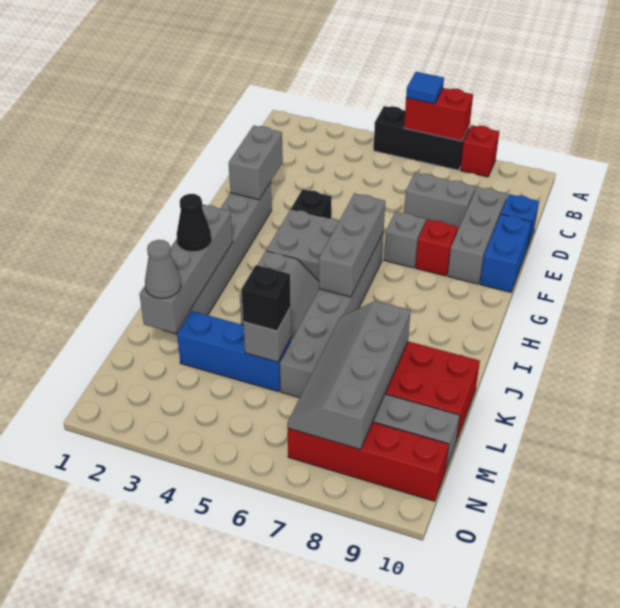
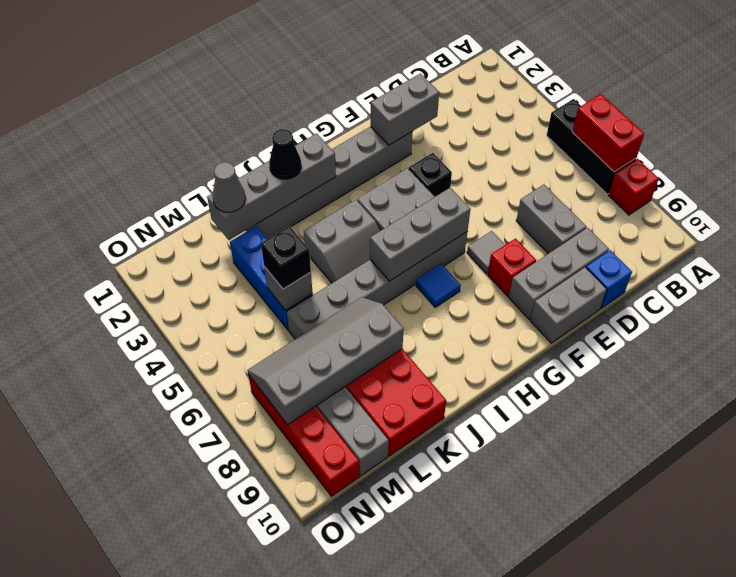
blue 1x1 tile [406,72,444,104] -> blue 1x1 tile moved to [416,264,461,307]
blue 1x2 brick [480,214,532,292] -> grey 1x2 brick [530,267,607,343]
grey 1x1 brick [384,212,426,268] -> grey 1x1 tile [467,231,505,274]

